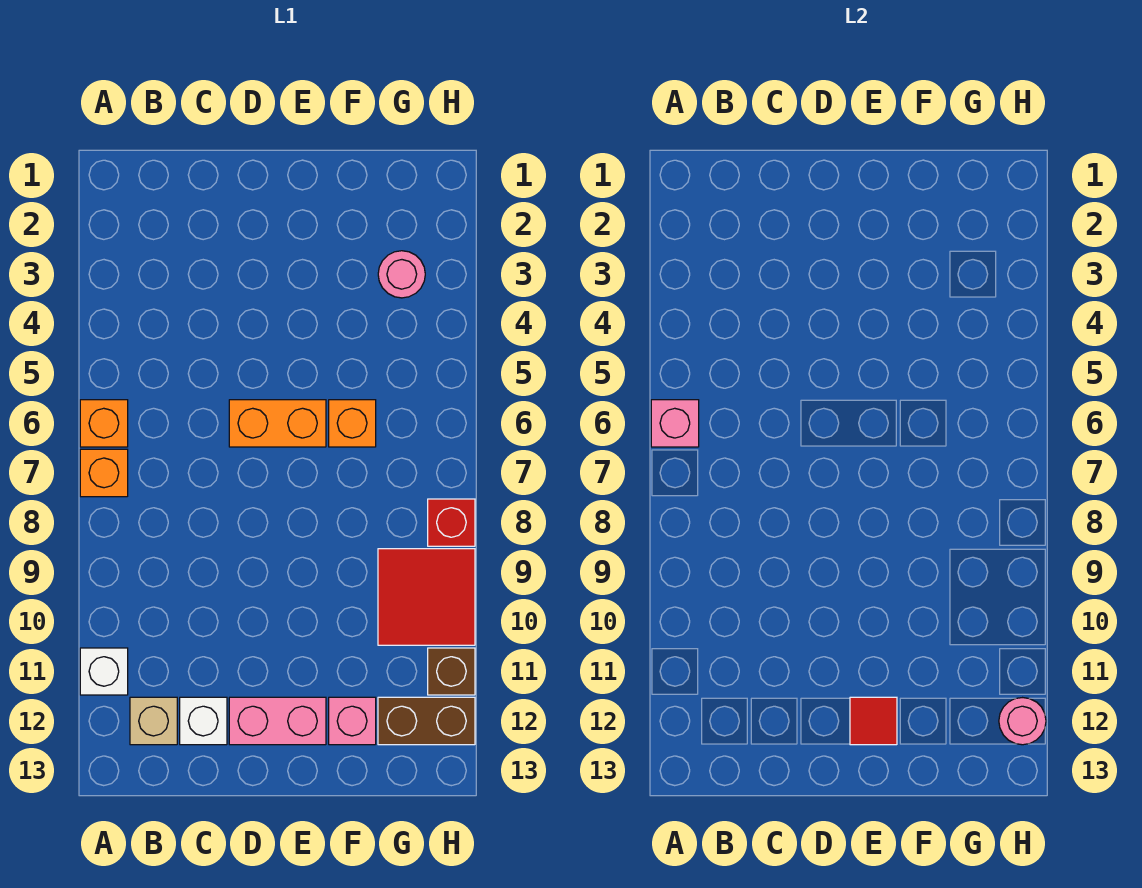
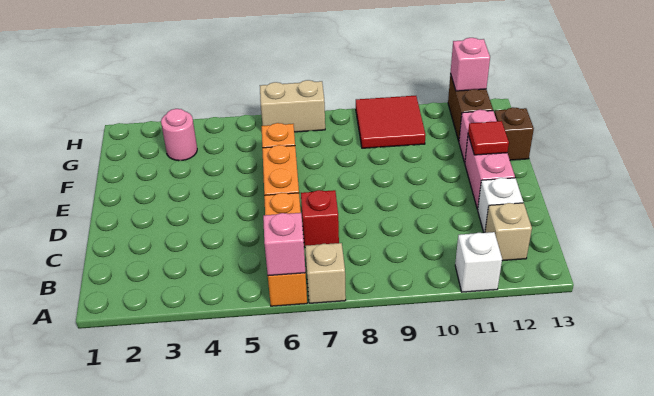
orange 1x1 brick [80,400,128,447] -> orange 1x3 brick [264,193,307,306]
orange 1x1 brick [80,449,128,497] -> tan 1x1 brick [305,243,346,303]
none -> tan 1x2 brick [260,80,325,132]
red 1x1 brick [428,499,475,546] -> red 1x1 brick moved to [301,190,339,247]
brown 1x1 brick [428,648,475,695] -> brown 1x1 brick moved to [495,107,534,160]
pink 1x1 round brick [999,698,1046,745] -> pink 1x1 brick [450,38,490,91]

